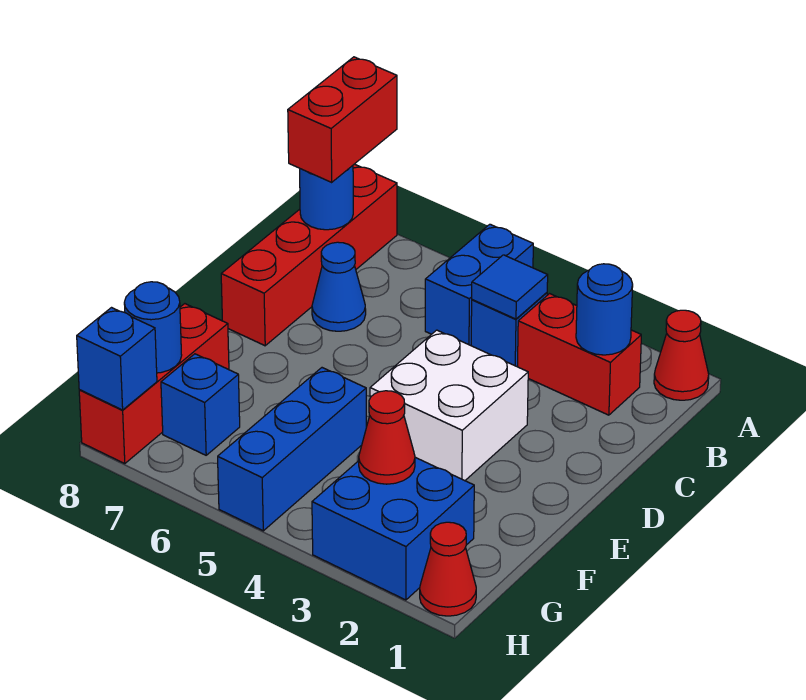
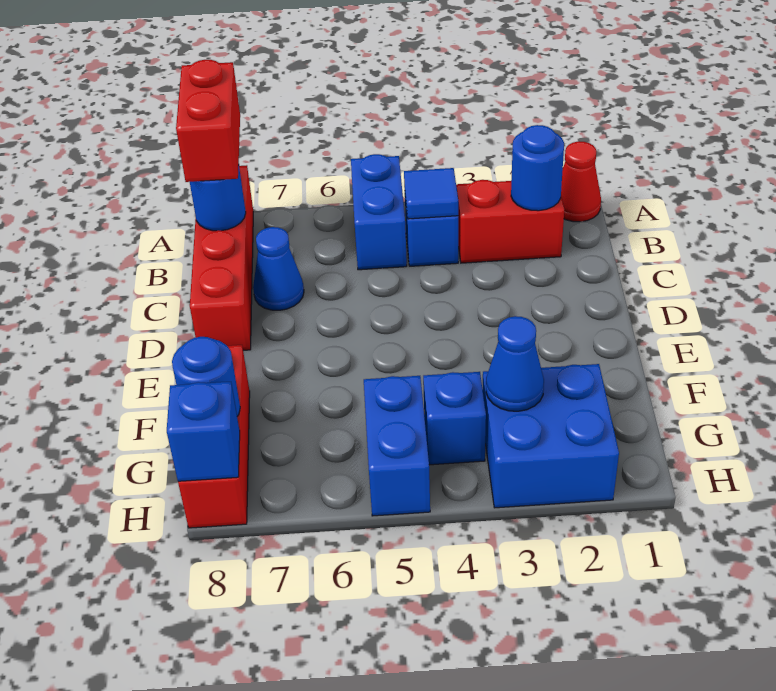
white 2x2 brick [370,330,528,481] -> none
blue 1x3 brick [218,368,366,531] -> blue 1x2 brick [364,376,430,516]
red 1x1 cone [359,391,415,484] -> blue 1x1 cone [486,316,544,411]
blue 1x1 brick [161,354,240,455] -> blue 1x1 brick moved to [423,372,486,465]
red 1x1 cone [420,522,476,616] -> none

